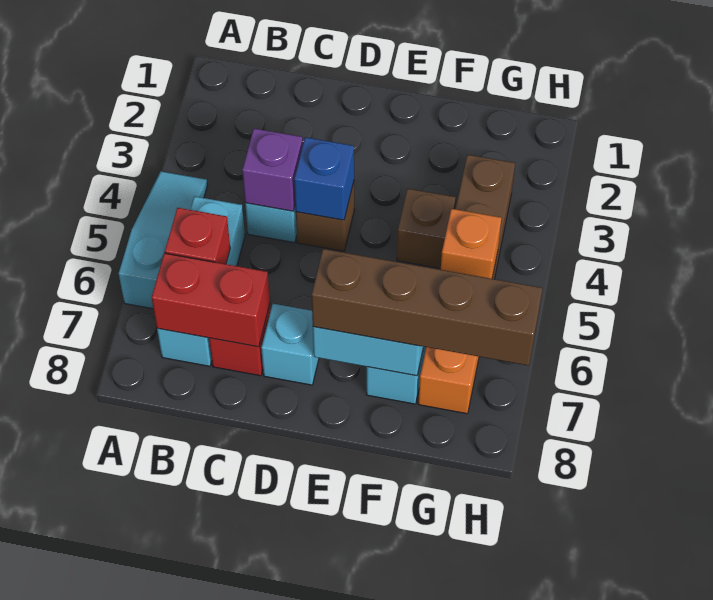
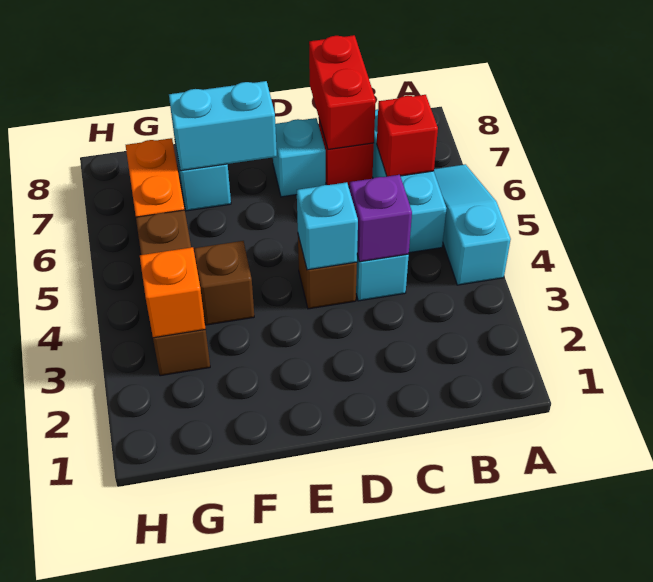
cyan 1x3 slope [119,171,207,309] -> cyan 1x3 slope turned to [434,164,511,285]
red 1x2 brick [152,253,270,347] -> red 1x2 brick turned to [309,35,376,149]
blue 1x1 brick [294,137,354,220] -> cyan 1x1 brick [297,182,358,270]
brown 1x4 brick [312,249,542,366] -> none
orange 1x1 brick [441,209,501,279] -> orange 1x1 brick moved to [140,247,206,338]

